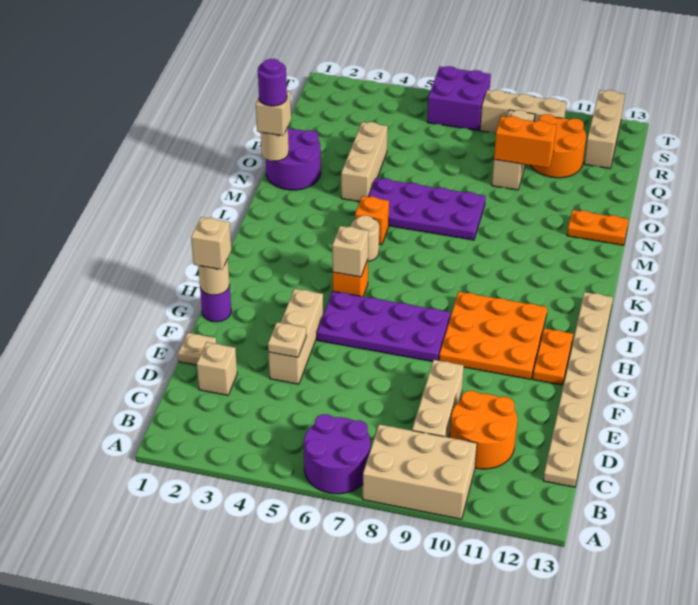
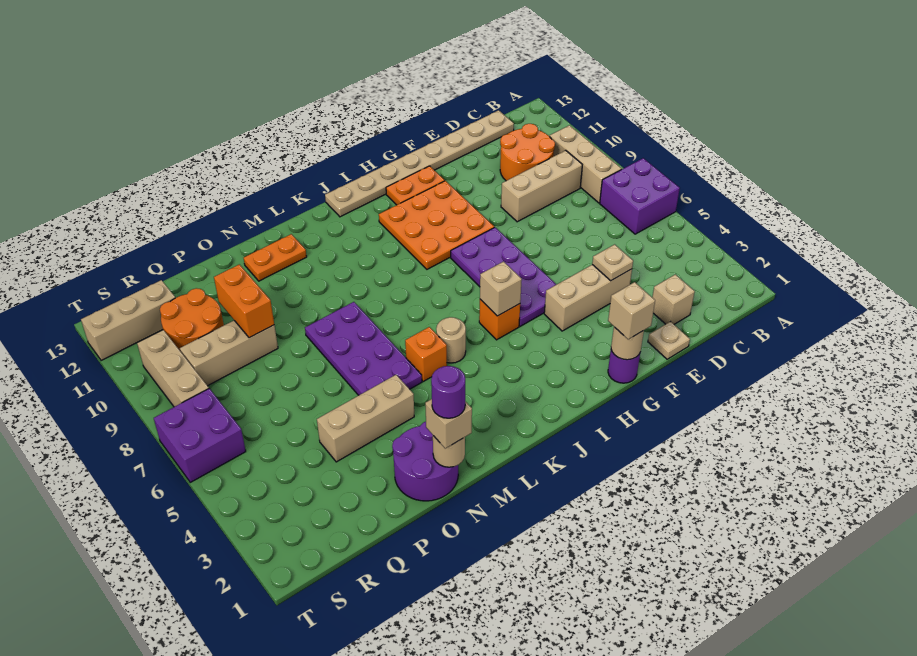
purple 2x2 round brick [304,414,370,494] -> purple 2x2 brick [600,158,680,234]
tan 2x3 brick [363,424,477,519] -> tan 1x3 brick [550,125,621,203]
orange 1x2 plate [567,210,629,245] -> orange 1x2 plate turned to [244,234,307,281]

